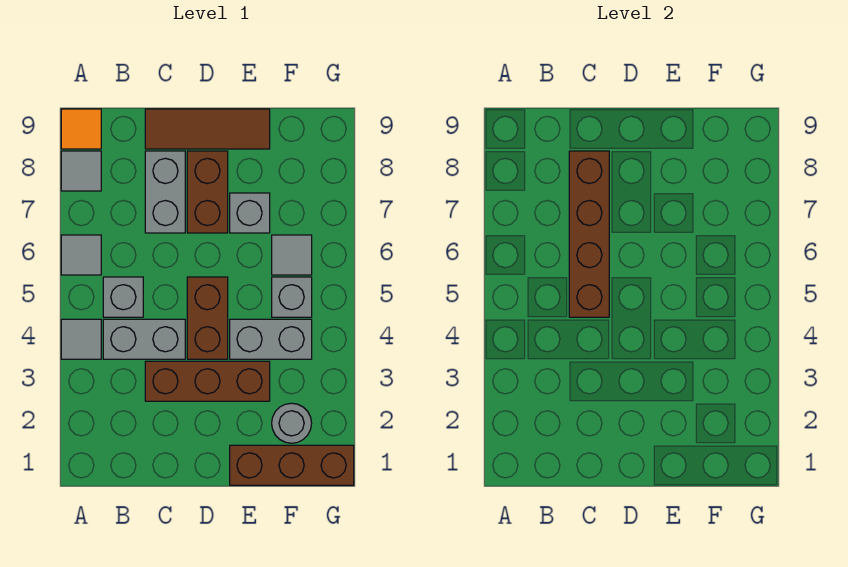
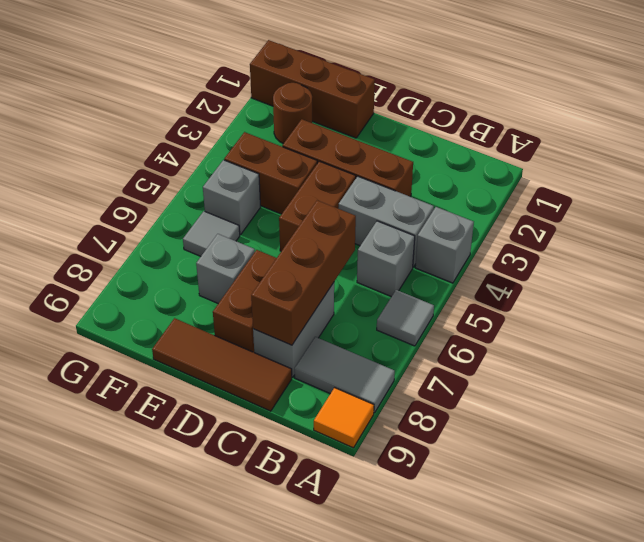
grey 1x1 tile [61,319,101,359] -> grey 1x1 brick [415,207,474,283]
grey 1x1 tile [61,151,101,191] -> grey 1x2 tile [295,337,395,413]
brown 1x4 brick [569,151,609,317] -> brown 1x3 brick [251,200,356,345]
grey 1x2 brick [230,319,312,359] -> brown 1x2 brick [224,132,317,214]
grey 1x1 round brick [272,403,312,443] -> brown 1x1 round brick [273,83,312,144]

